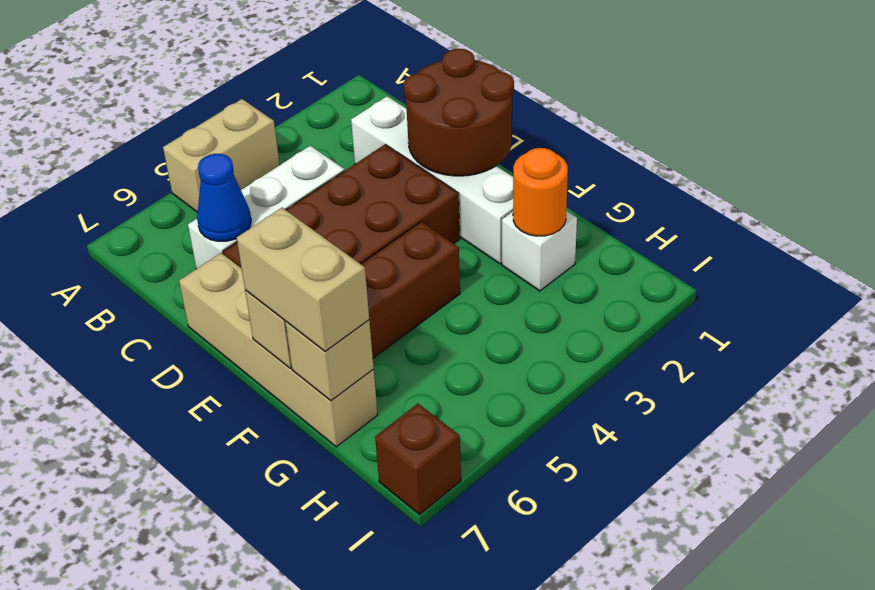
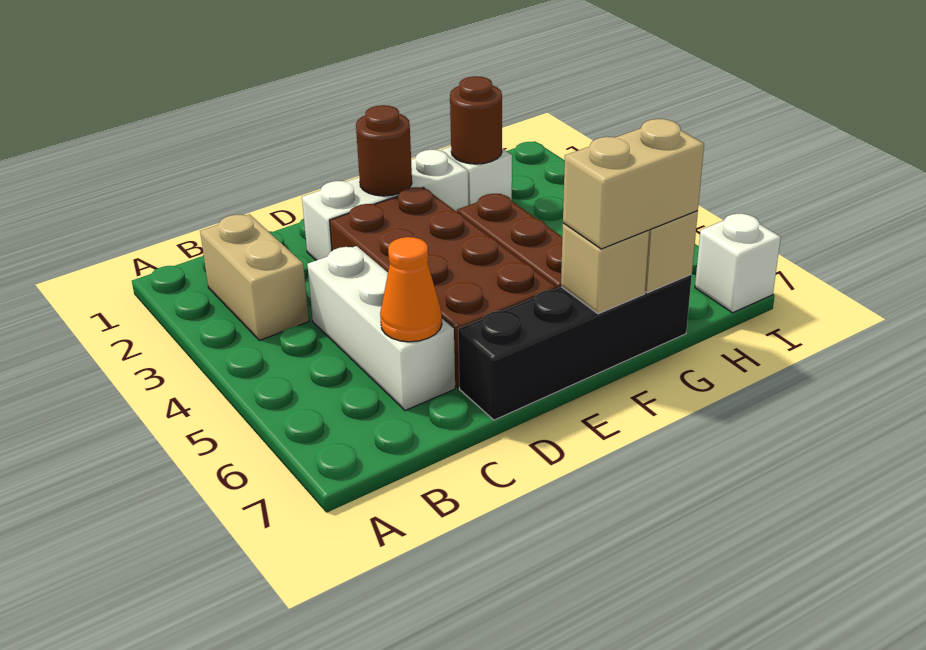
tan 1x2 brick [163,99,280,212] -> tan 1x2 brick moved to [200,214,309,340]
white 1x4 brick [351,96,513,264] -> white 1x3 brick [302,150,468,260]
blue 1x1 cone [197,154,251,241] -> orange 1x1 cone [380,237,442,342]
brown 2x2 round brick [404,49,514,176] -> brown 1x1 round brick [356,105,412,196]
tan 1x4 brick [179,253,378,447] -> black 1x4 brick [458,274,692,420]
orange 1x1 round brick [513,148,568,236] -> brown 1x1 round brick [450,76,502,164]
brown 1x1 brick [375,404,461,515] -> white 1x1 brick [695,213,781,313]

